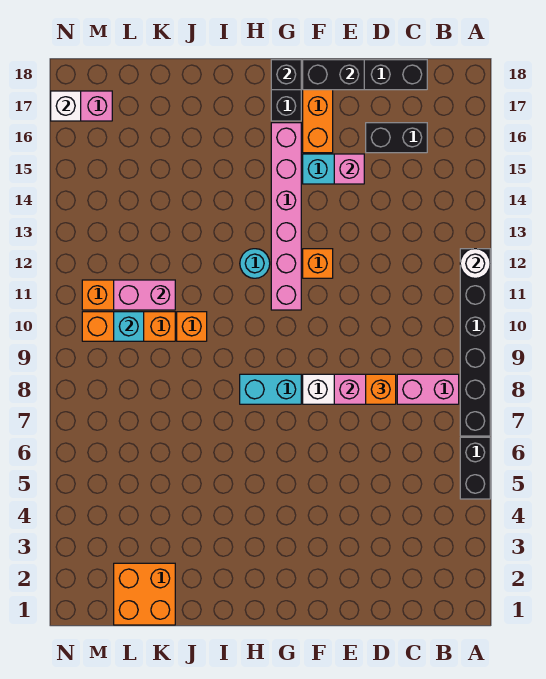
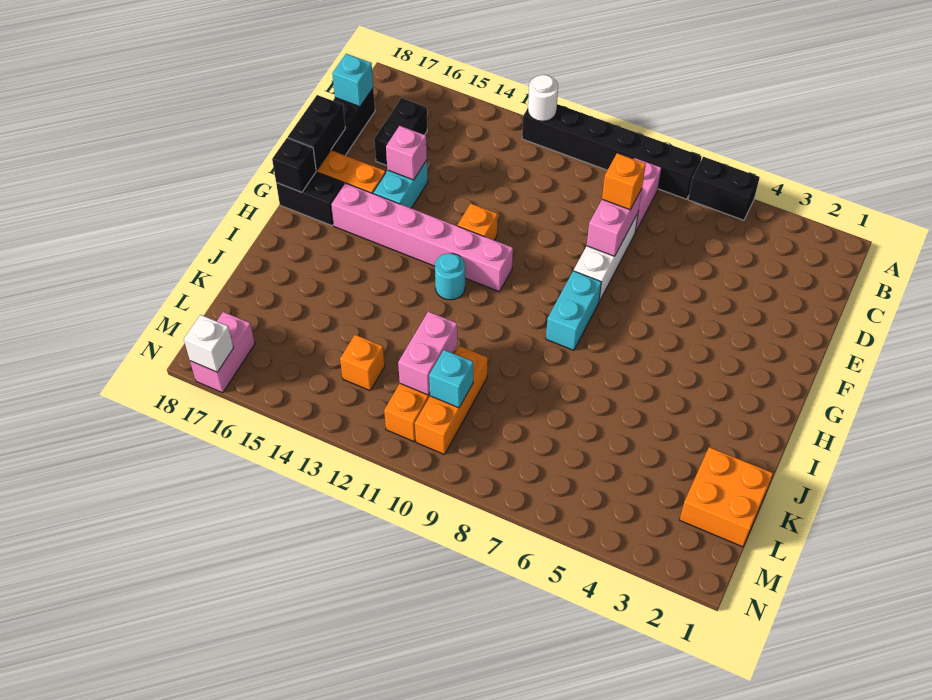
none -> cyan 1x1 brick [332,54,373,107]
orange 1x1 brick [177,312,207,341] -> orange 1x1 brick moved to [340,335,385,390]

